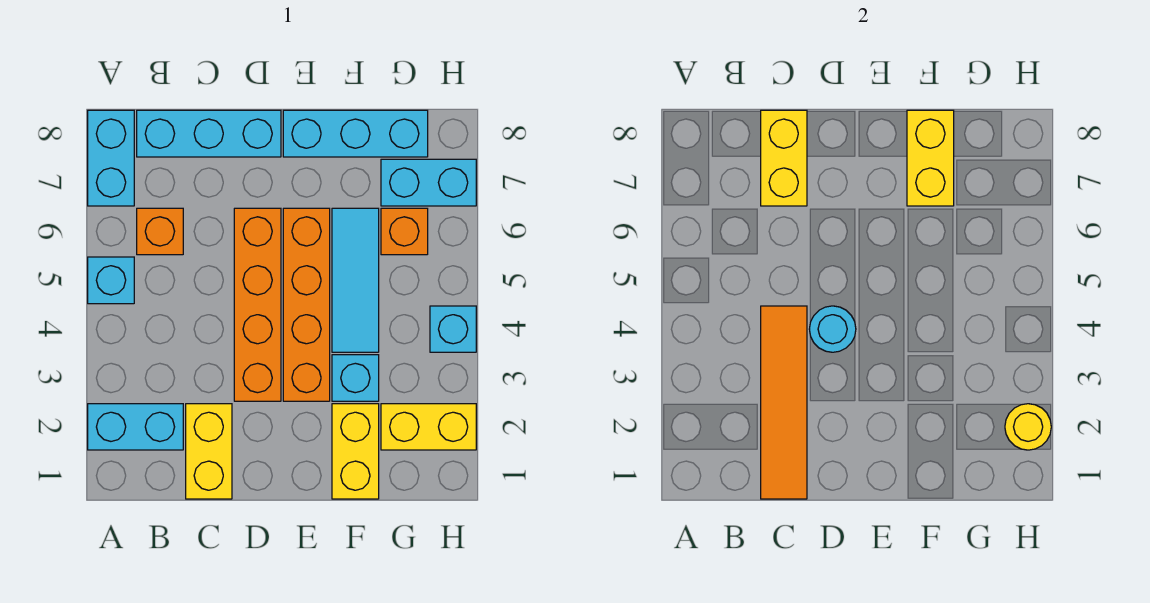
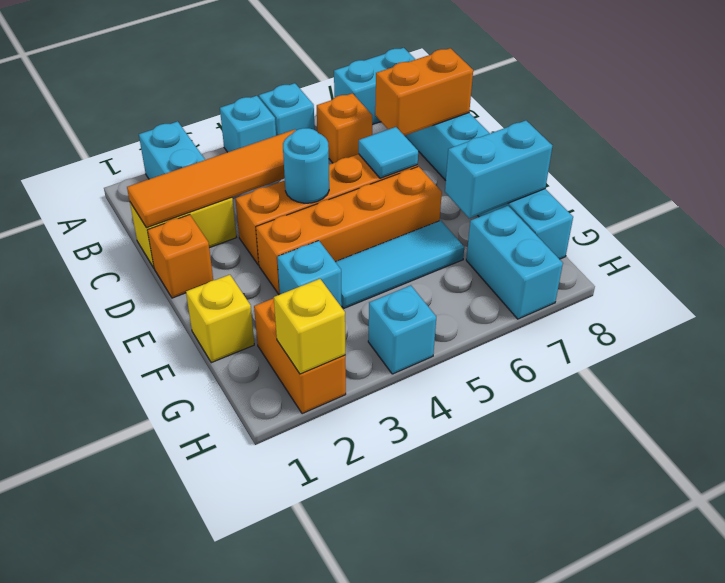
none -> cyan 1x1 brick [220,96,276,152]
yellow 1x2 brick [761,110,807,206] -> orange 1x2 brick [375,48,473,136]
none -> cyan 1x1 tile [359,127,418,178]
yellow 1x2 brick [332,404,379,499] -> yellow 1x1 brick [186,275,254,363]
yellow 1x2 brick [907,110,954,206] -> cyan 1x2 brick [445,121,552,218]
yellow 1x2 brick [381,404,476,450] -> orange 1x2 brick [254,298,346,414]
orange 1x1 brick [381,208,428,255] -> orange 1x1 brick moved to [148,215,213,298]
yellow 1x1 round brick [1005,404,1051,450] -> yellow 1x1 brick [274,279,345,374]

